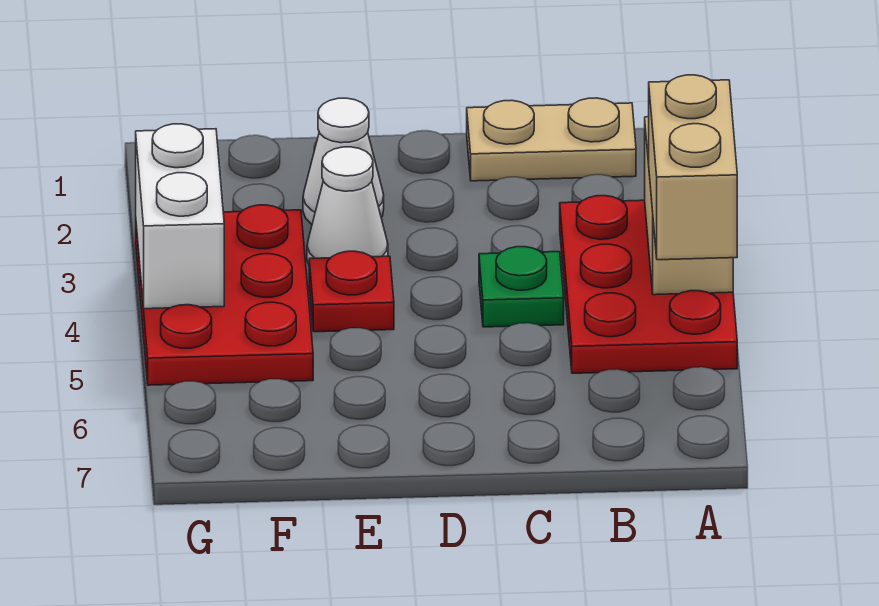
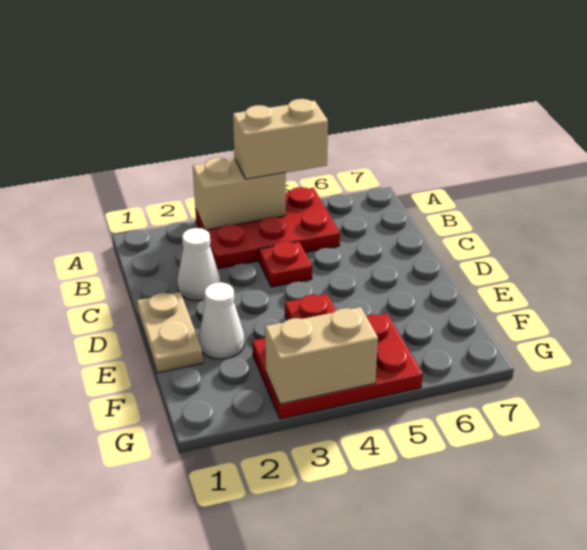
tan 1x2 plate [467,98,636,181] -> tan 1x2 plate moved to [137,292,203,373]
green 1x1 plate [479,247,564,327] -> red 1x1 plate [259,241,312,287]
white 1x1 cone [307,147,388,264] -> white 1x1 cone moved to [177,228,220,301]
white 1x2 brick [136,124,224,309] -> tan 1x2 brick [265,307,378,404]

